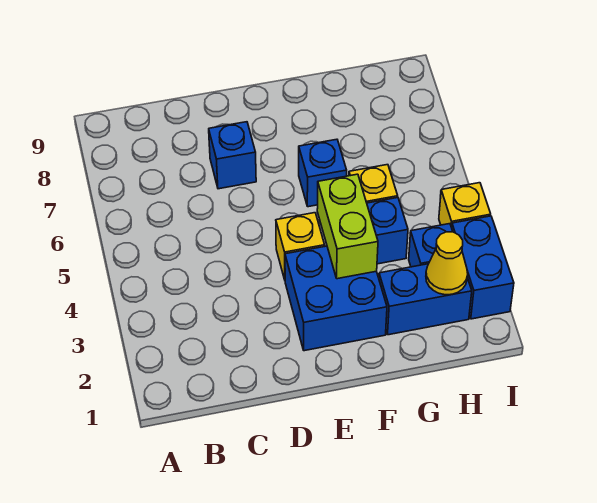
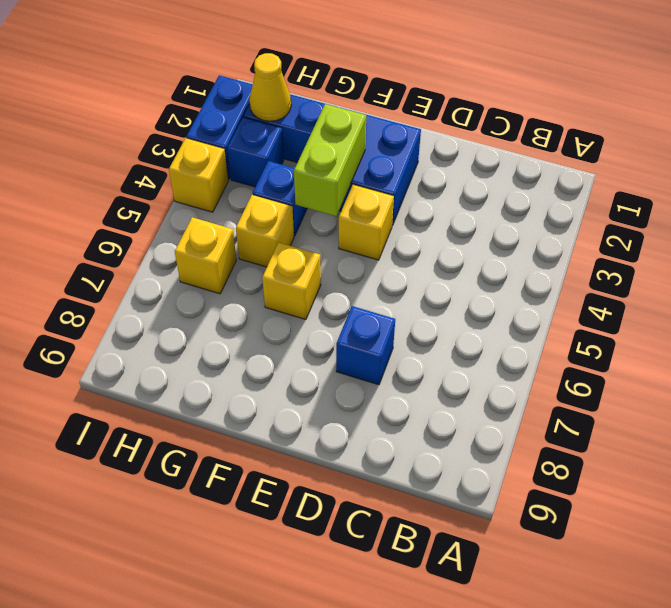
blue 1x1 brick [299,139,347,207] -> yellow 1x1 brick [262,242,321,320]
none -> yellow 1x1 brick [175,217,236,294]

